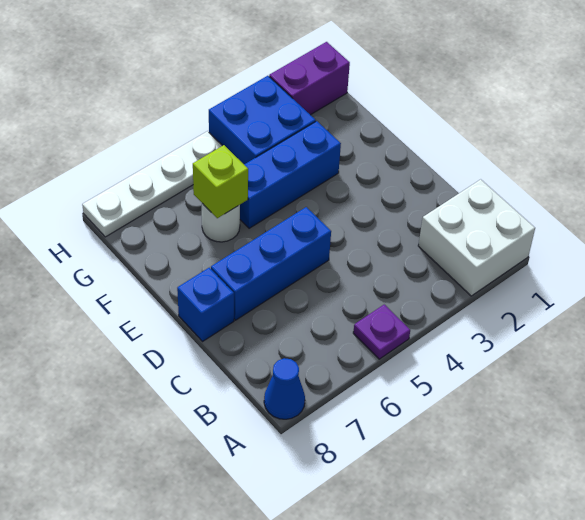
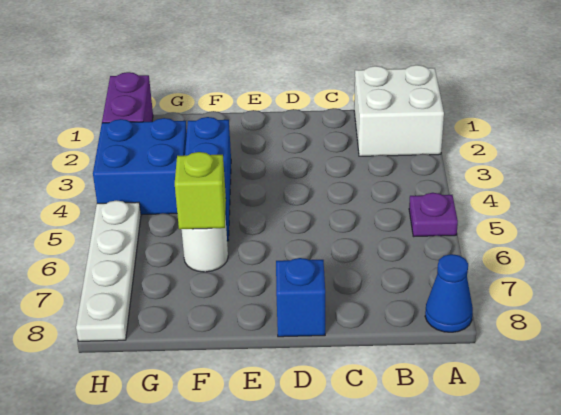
blue 1x3 brick [211,207,331,320] -> none

